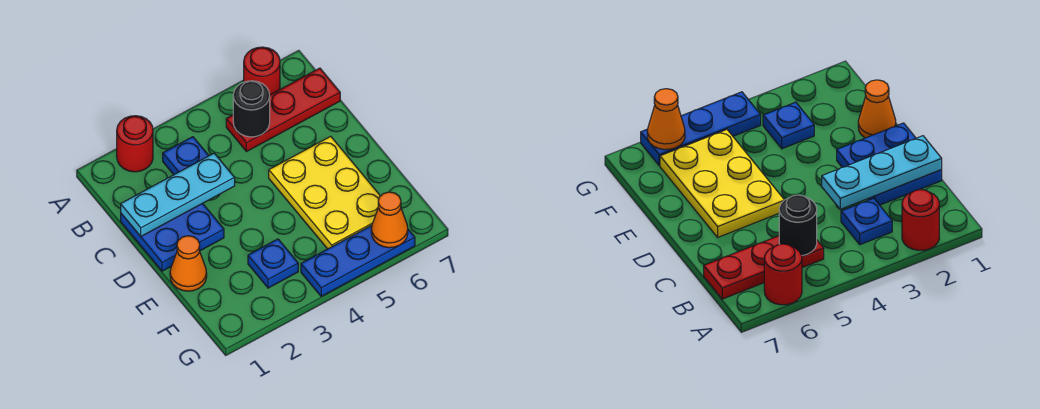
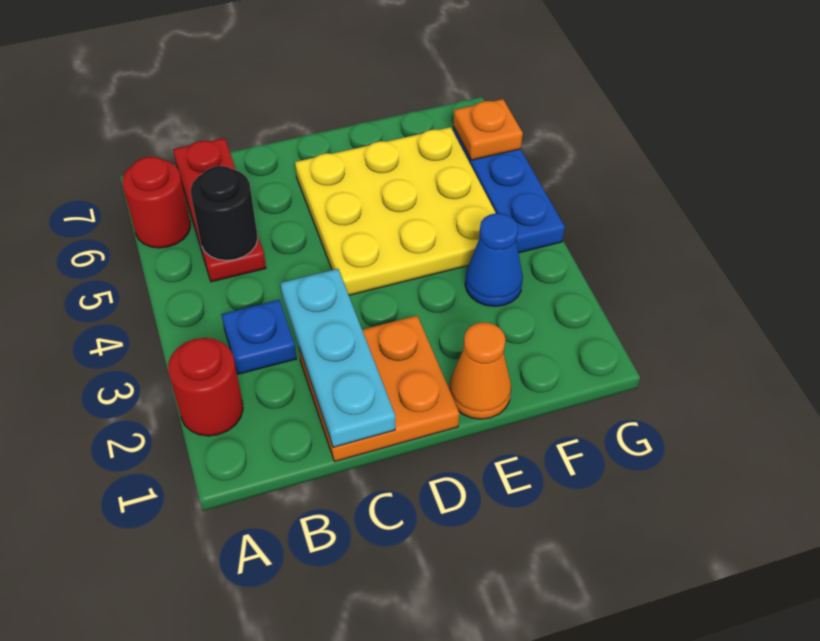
blue 2x2 plate [121,203,224,271] -> orange 2x2 plate [299,316,459,461]
yellow 2x3 plate [269,136,380,249] -> yellow 3x3 plate [295,127,496,295]
blue 1x1 plate [248,239,298,288] -> blue 1x1 cone [465,213,523,306]
orange 1x1 cone [371,192,408,248] -> orange 1x1 plate [453,99,523,160]

